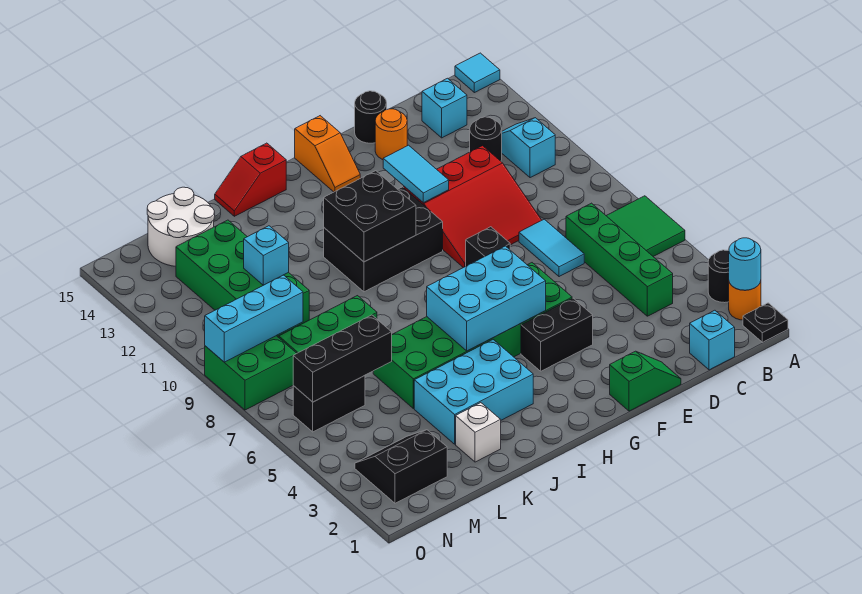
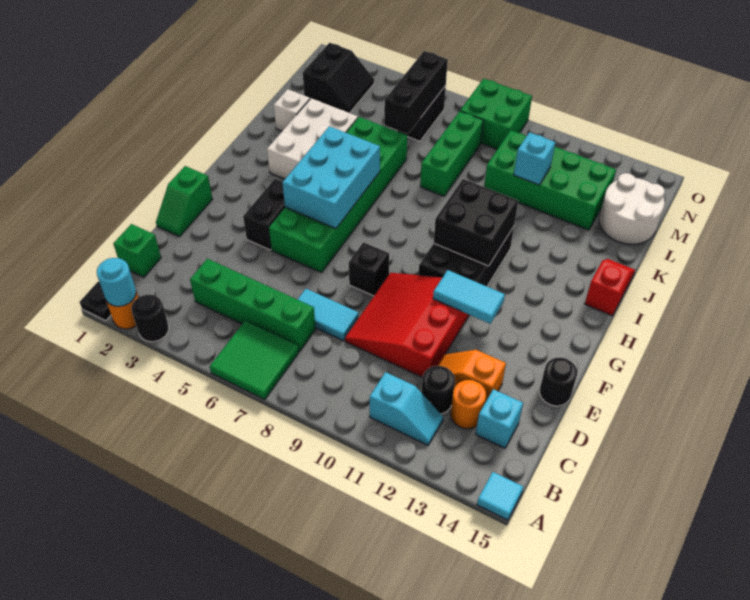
cyan 1x1 brick [690,310,735,370] -> green 1x1 brick [113,224,161,277]
orange 1x1 round brick [375,109,407,160] -> orange 1x1 round brick moved to [451,380,486,429]
orange 1x2 slope [295,116,360,192] -> orange 1x2 slope moved to [438,350,506,403]
cyan 2x3 brick [414,340,533,444] -> white 2x3 brick [267,98,358,179]
cyan 1x3 brick [205,275,303,362] -> none

